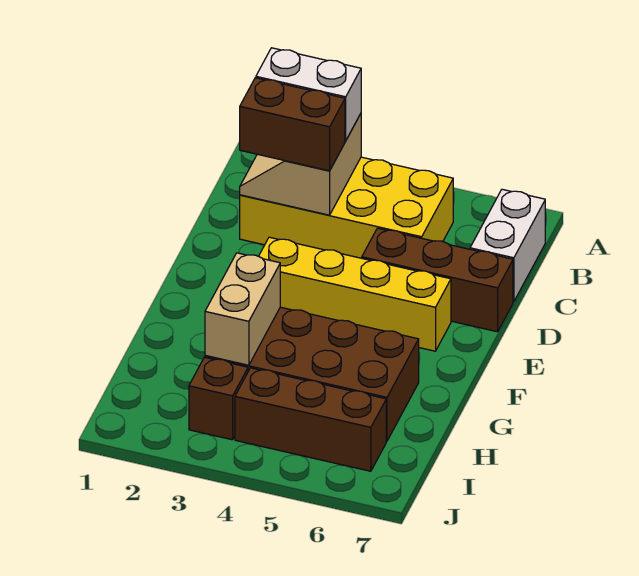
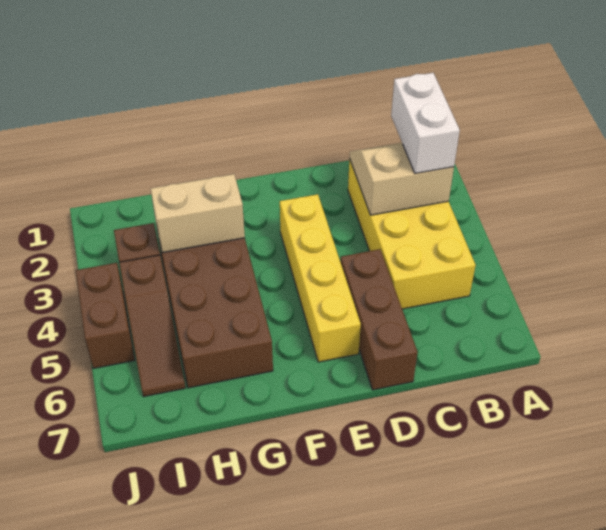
white 1x2 brick [470,189,545,302] -> none
brown 1x2 brick [240,78,345,171] -> brown 1x2 brick moved to [76,263,135,368]
brown 1x3 brick [235,368,386,471] -> brown 1x3 slope [119,255,185,397]

